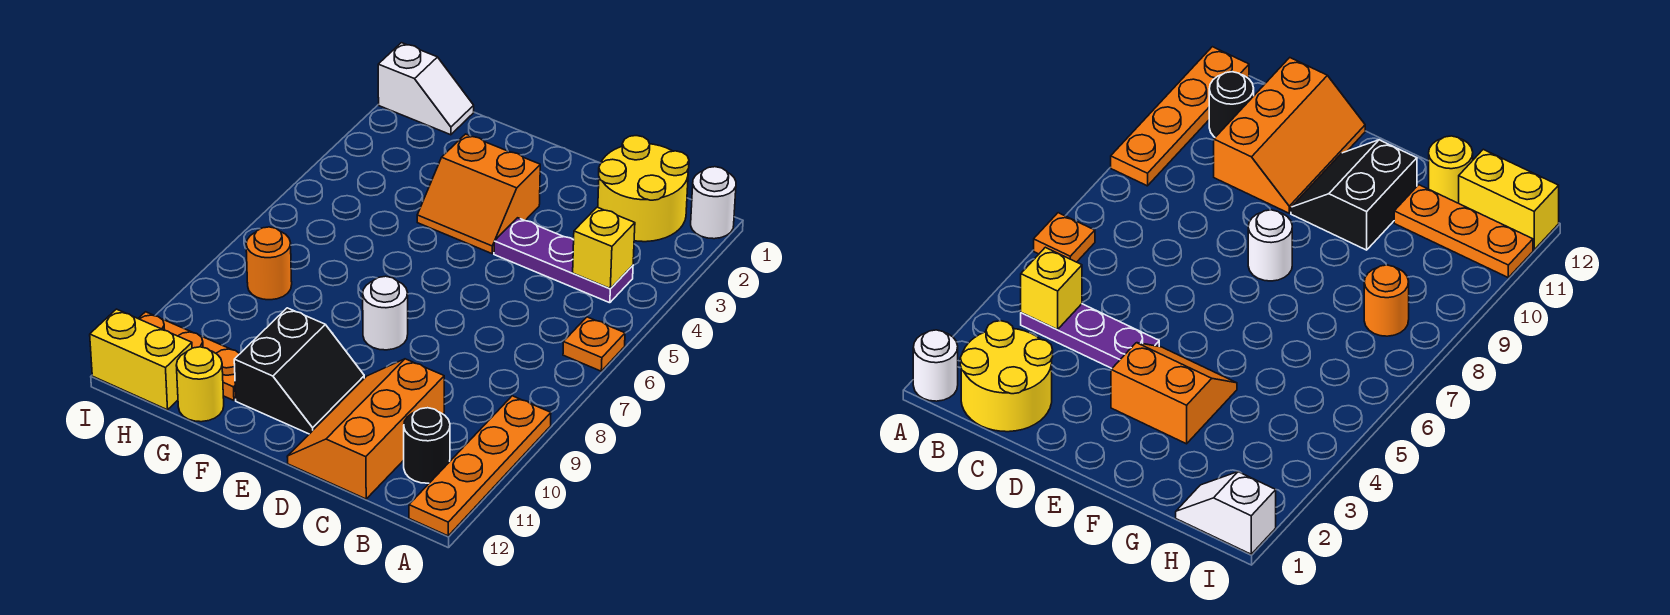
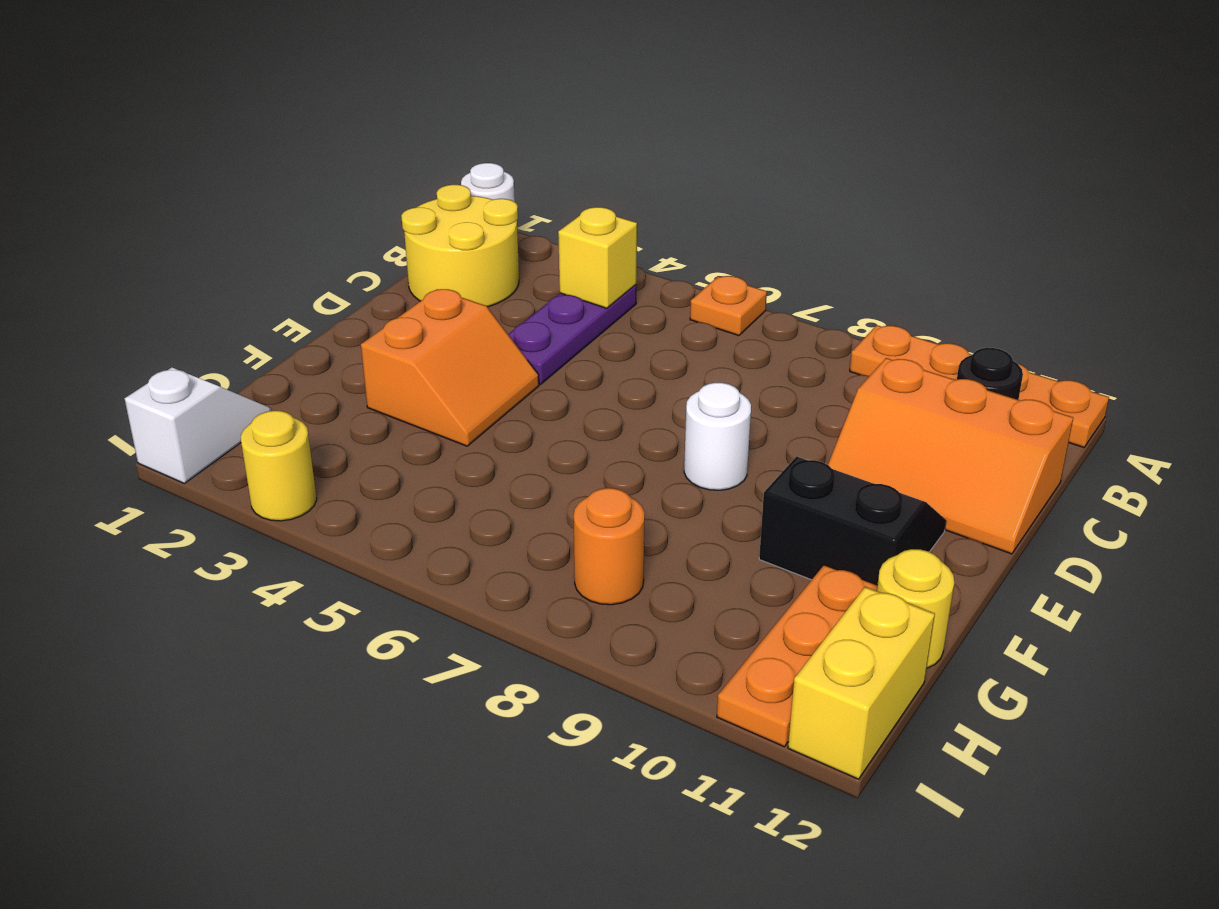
none -> yellow 1x1 round brick [241,411,317,521]

